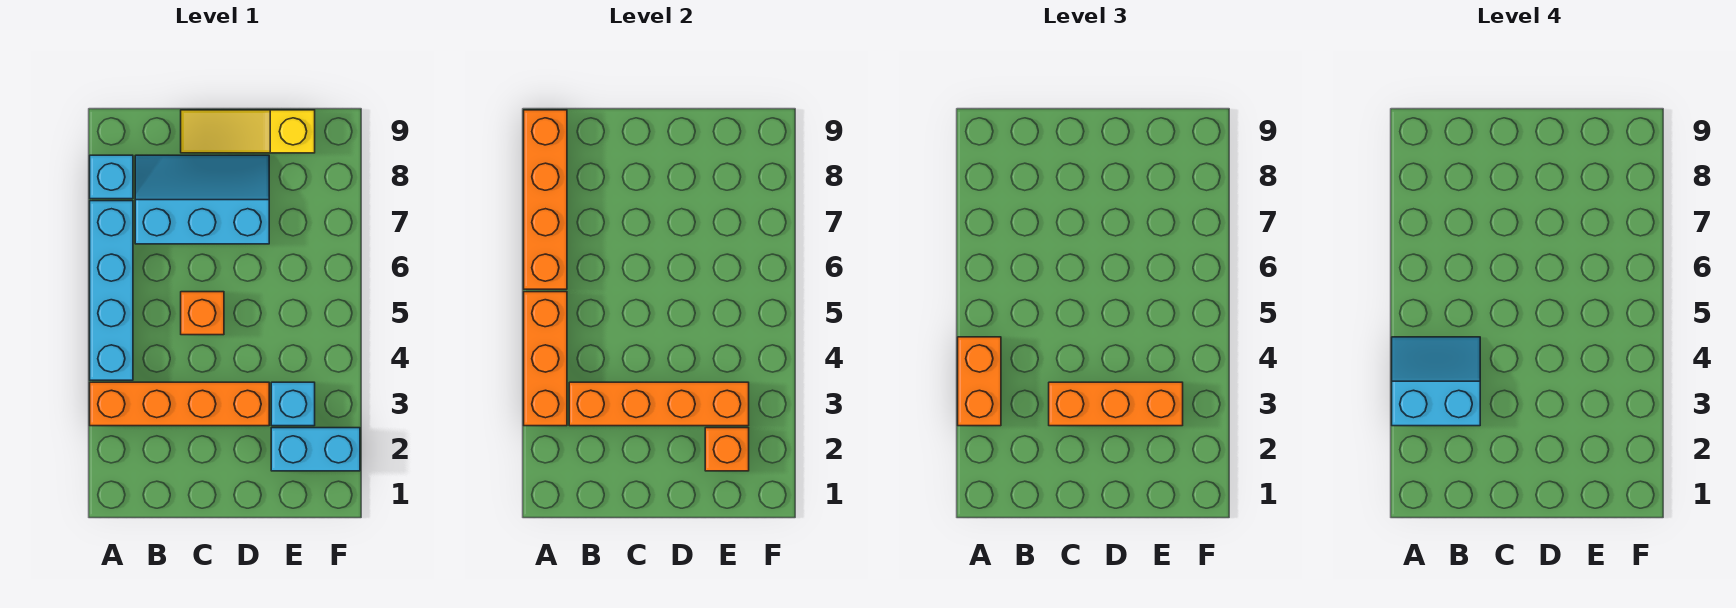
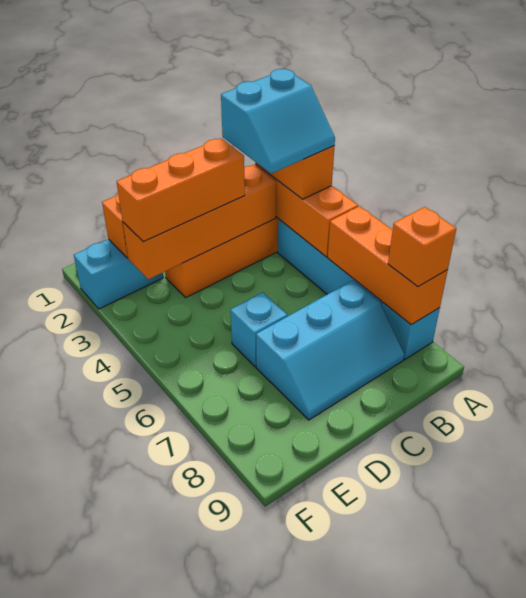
orange 1x4 brick [524,110,567,289] -> orange 1x3 brick [328,206,448,325]
orange 1x1 brick [181,292,224,335] -> orange 1x1 brick moved to [388,207,456,287]
yellow 1x3 slope [181,110,315,153] -> none
cyan 1x1 brick [271,382,315,426] -> cyan 1x1 brick moved to [231,293,287,367]

